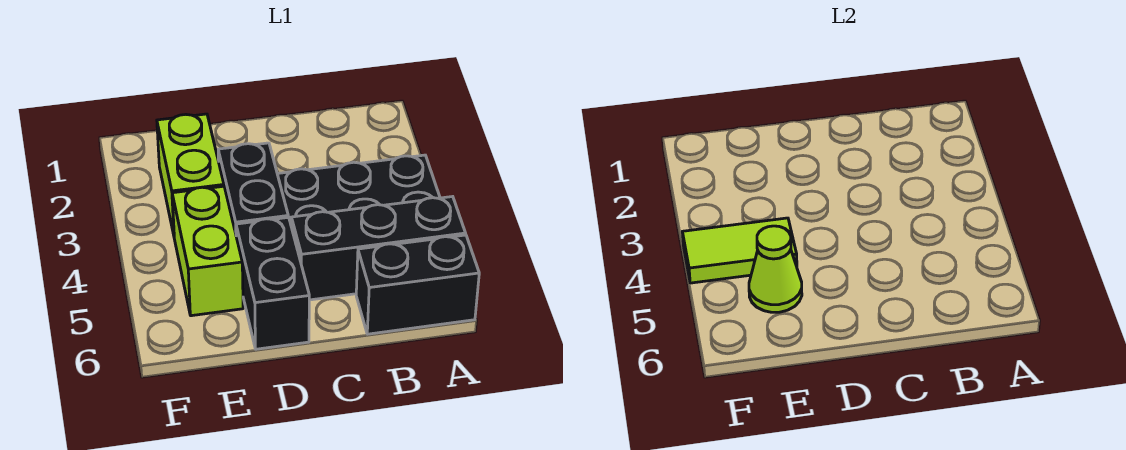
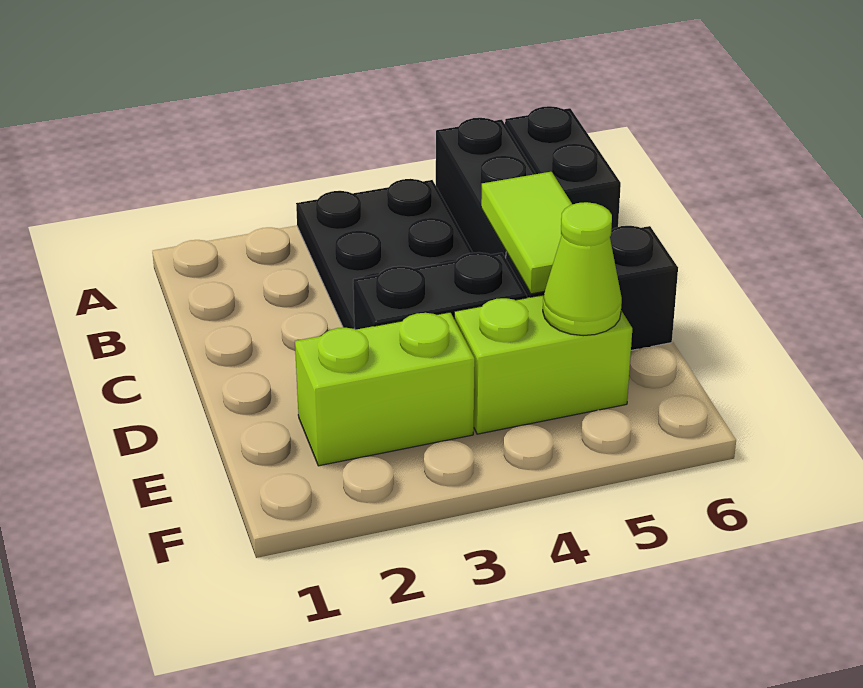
lime 1x2 tile [683,218,797,283] -> lime 1x2 tile moved to [481,172,572,294]

